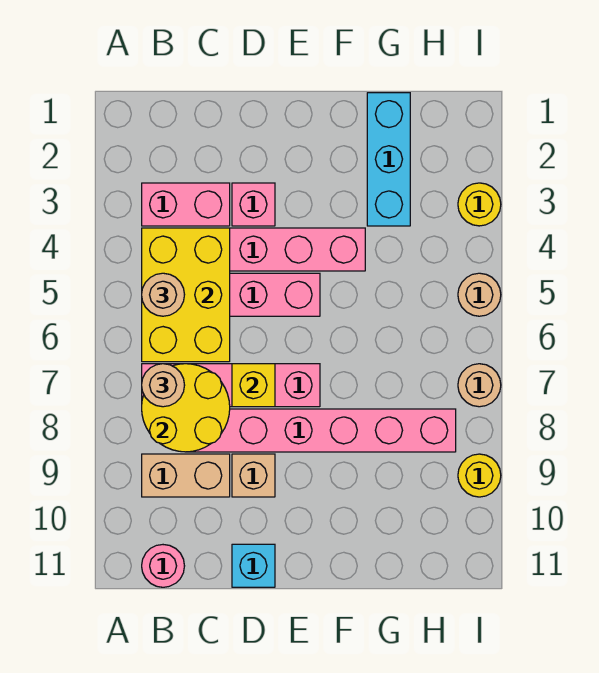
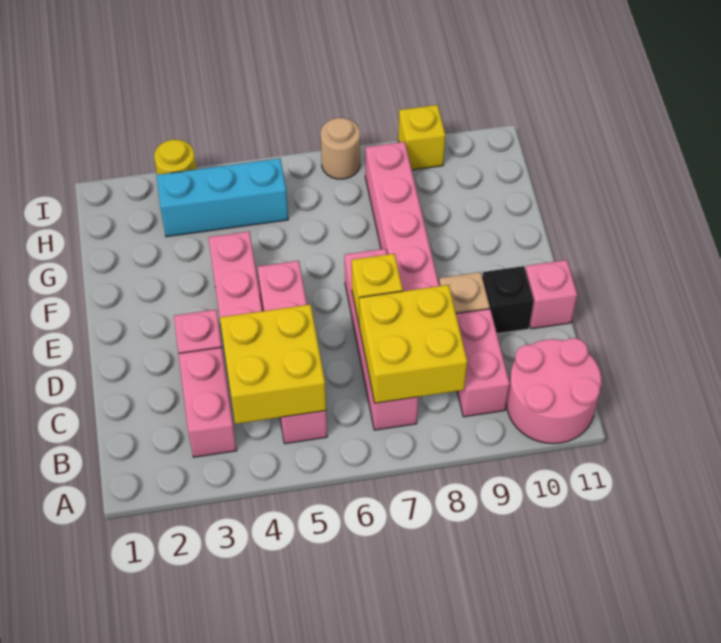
yellow 2x3 brick [142,228,230,362] -> yellow 2x2 brick [220,304,326,424]
tan 1x1 round brick [142,273,185,316] -> none
yellow 2x2 round brick [142,364,230,452] -> yellow 2x2 brick [359,285,467,403]
tan 1x1 round brick [142,364,185,407] -> none
tan 1x2 brick [142,454,230,497] -> pink 1x2 brick [456,309,510,417]
pink 1x1 round brick [142,545,184,587] -> pink 2x2 round brick [507,338,601,444]
none -> black 1x1 brick [482,266,534,334]
cyan 1x1 brick [232,544,275,587] -> pink 1x1 brick [525,260,577,329]
cyan 1x3 brick [367,93,410,226] -> cyan 1x3 brick moved to [156,158,288,237]
tan 1x1 round brick [458,273,501,316] -> none
yellow 1x1 round brick [458,454,501,497] -> yellow 1x1 brick [398,105,445,170]

